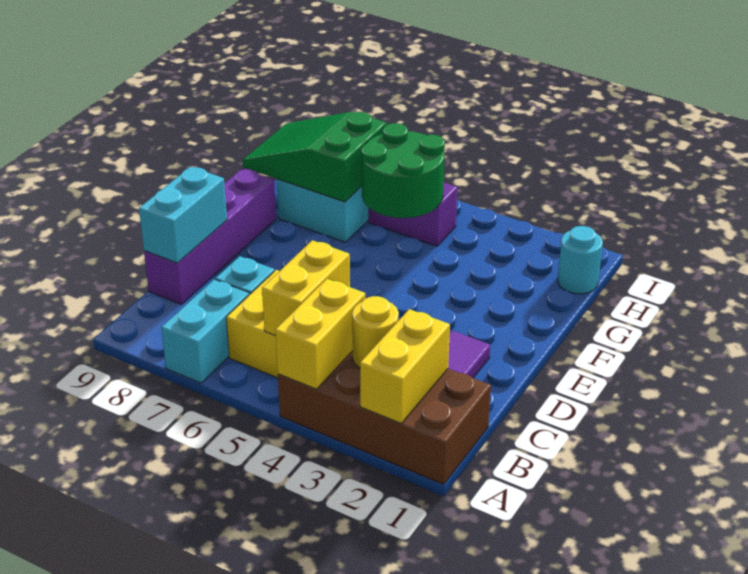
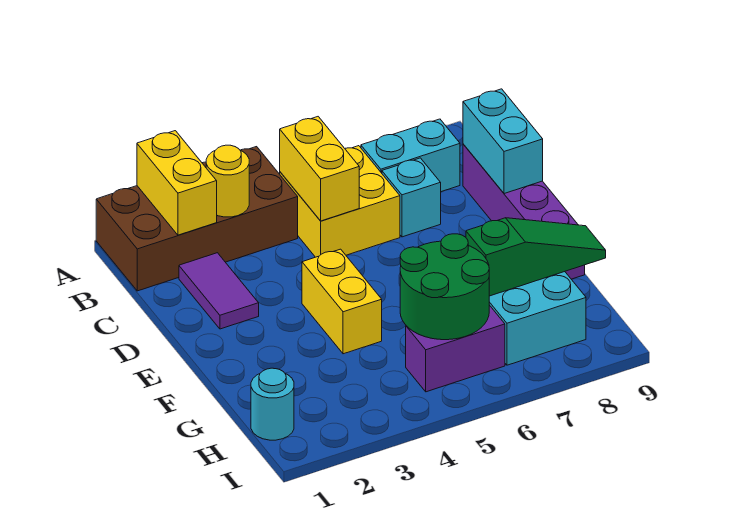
yellow 1x2 brick [275,279,365,389] -> yellow 1x2 brick moved to [302,249,382,354]
cyan 1x2 brick [161,279,249,383] -> cyan 1x2 brick turned to [361,119,460,192]
green 2x3 slope [243,112,386,202] -> green 1x3 slope [466,218,606,296]

